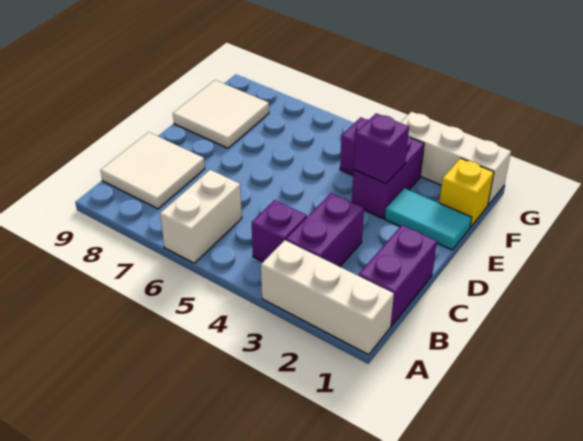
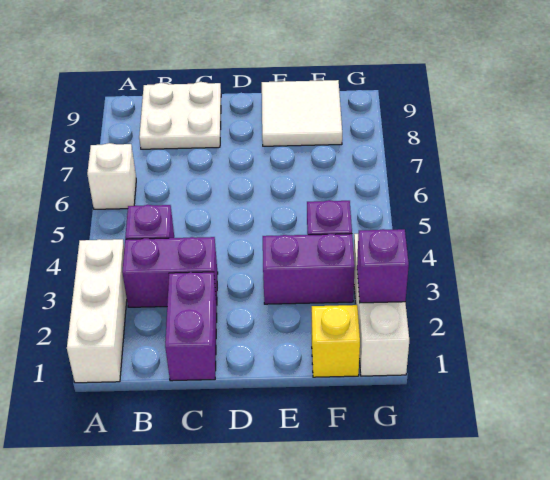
white 1x2 brick [160,170,242,263] -> white 1x1 brick [87,143,136,209]
purple 1x2 brick [359,225,437,326] -> purple 1x2 brick turned to [165,272,217,381]
white 2x2 tile [101,132,205,209] -> white 2x2 plate [139,82,221,149]
cyan 1x2 tile [385,188,472,250] -> none
purple 1x1 brick [354,113,409,184] -> purple 1x1 brick moved to [357,229,409,303]

